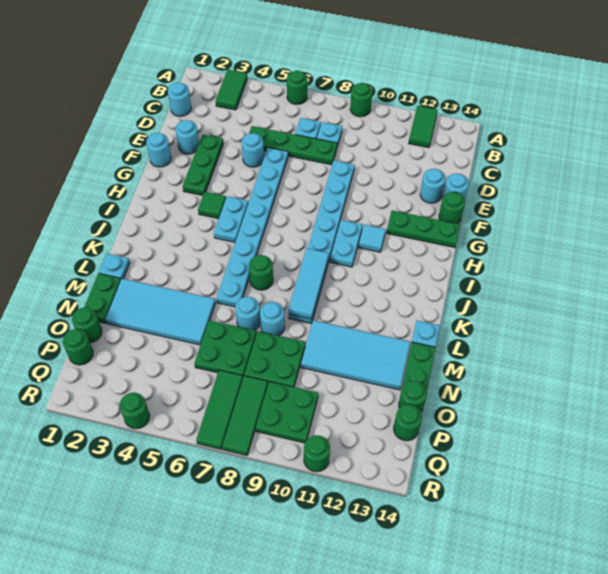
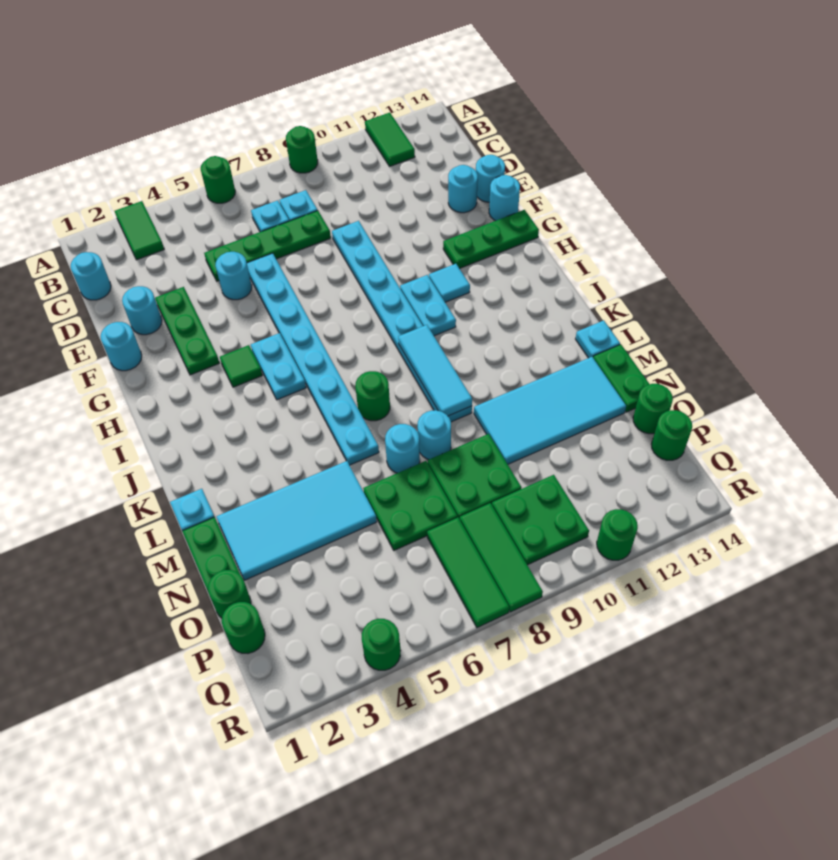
green 1x1 round brick [439,192,465,224] -> cyan 1x1 round brick [489,175,520,221]

